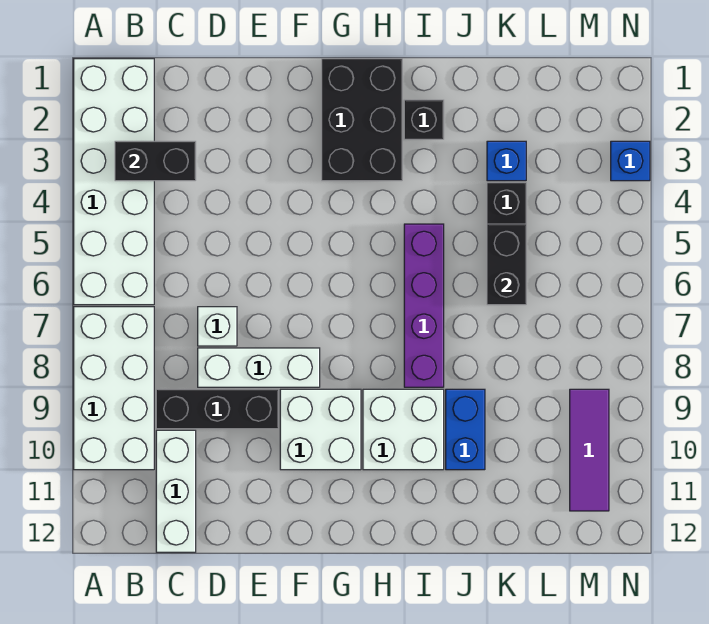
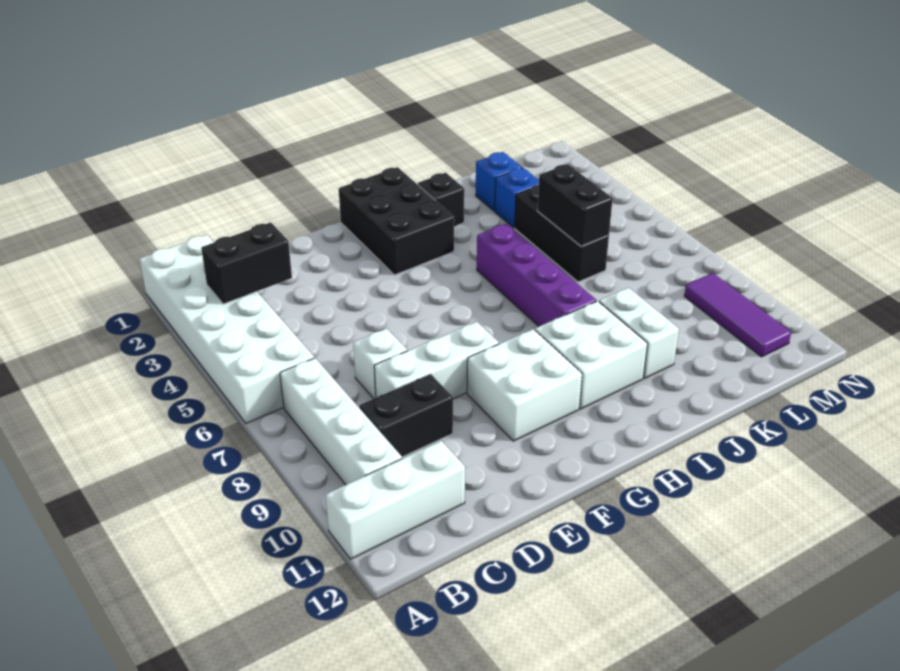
white 2x4 brick [74,307,154,470] -> white 1x4 brick [280,358,402,485]
black 1x3 brick [156,389,278,429] -> black 1x2 brick [359,374,453,457]
white 1x3 brick [156,430,196,552] -> white 1x3 brick turned to [326,441,465,559]
blue 1x2 brick [446,389,485,470] -> white 1x2 brick [599,288,679,378]
blue 1x1 brick [611,141,650,181] -> blue 1x1 brick moved to [476,152,522,211]

